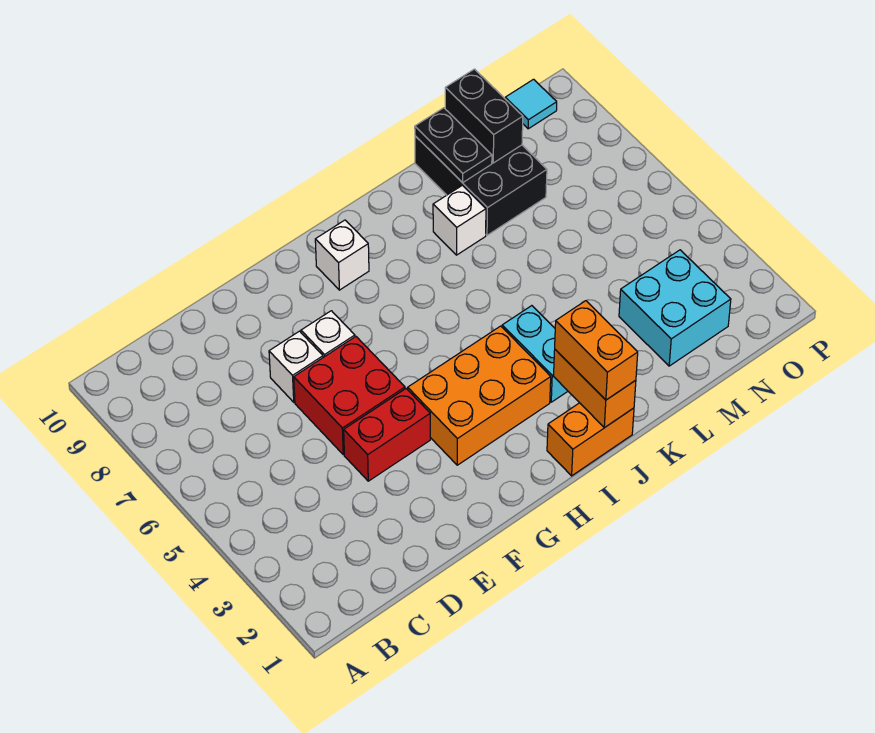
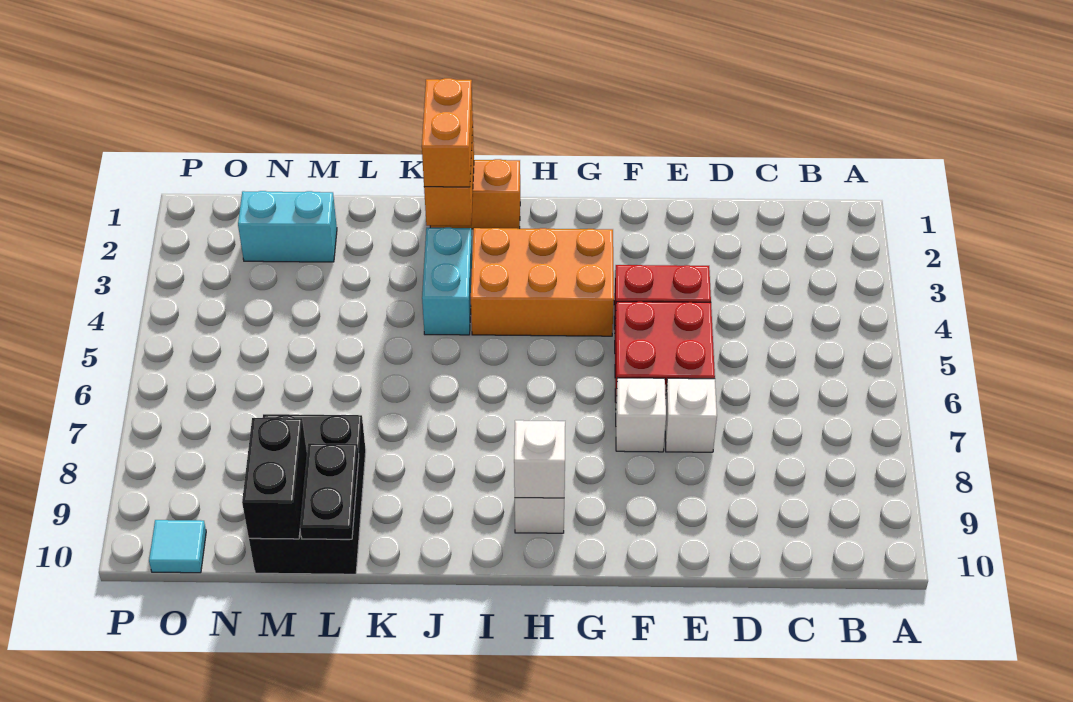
white 1x1 brick [433,185,486,255] -> white 1x1 brick moved to [514,420,565,498]
cyan 2x2 brick [619,250,731,366] -> cyan 1x2 brick [238,191,337,262]

